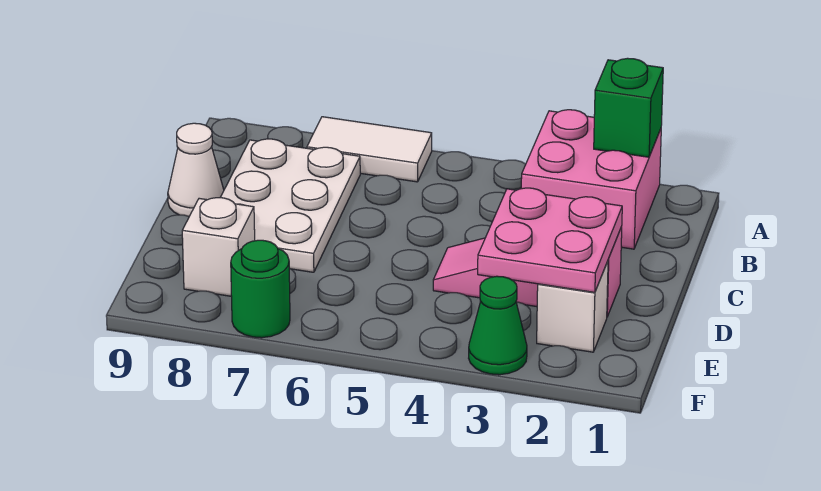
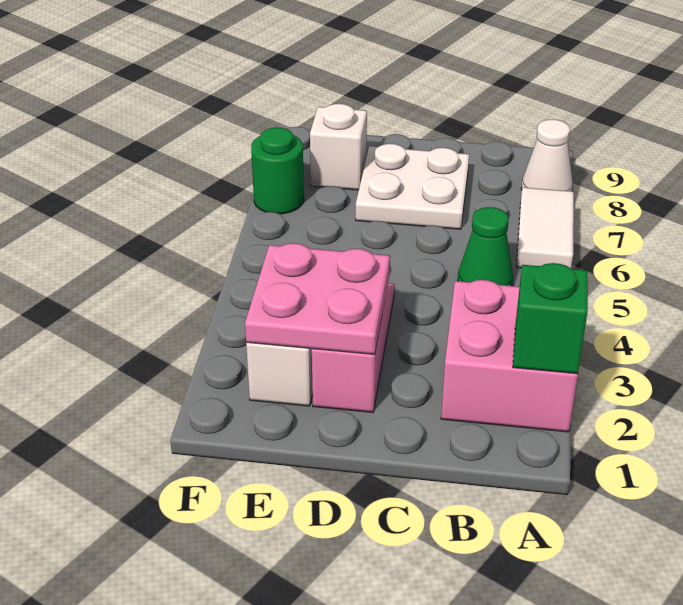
white 2x3 plate [220,139,360,272] -> white 2x2 plate [356,144,469,229]
white 1x1 cone [168,123,224,216] -> white 1x1 cone moved to [521,119,573,191]
green 1x1 cone [469,276,527,375] -> green 1x1 cone moved to [458,207,513,286]

